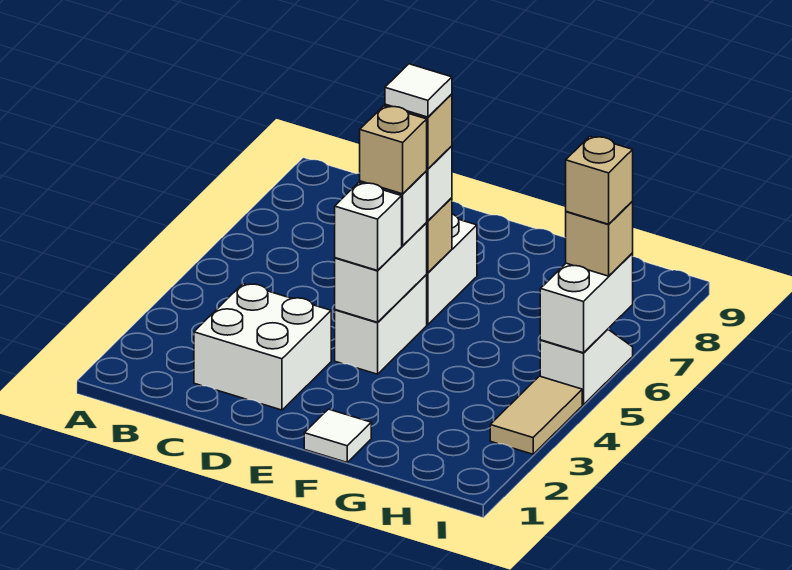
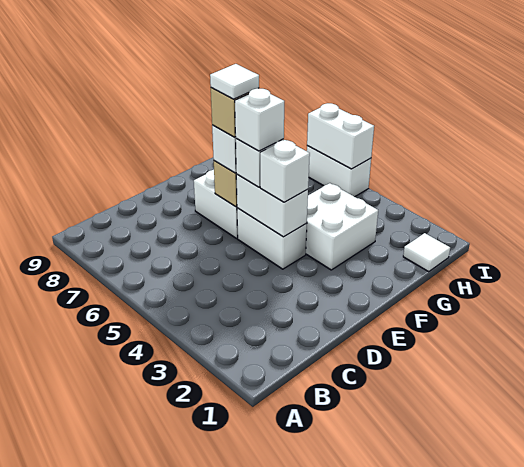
white 2x2 brick [194,284,331,410] -> white 2x2 brick moved to [306,183,378,270]
tan 1x1 brick [360,106,427,194] -> white 1x1 brick [235,88,284,151]
white 1x1 tile [304,409,371,462] -> white 1x1 tile moved to [403,233,450,272]
tan 1x2 tile [490,376,582,454] -> none
white 1x2 slope [540,329,633,405] -> white 1x2 brick [307,146,371,197]
tan 1x1 brick [566,202,633,276] -> none
tan 1x1 brick [566,136,633,224] -> none

